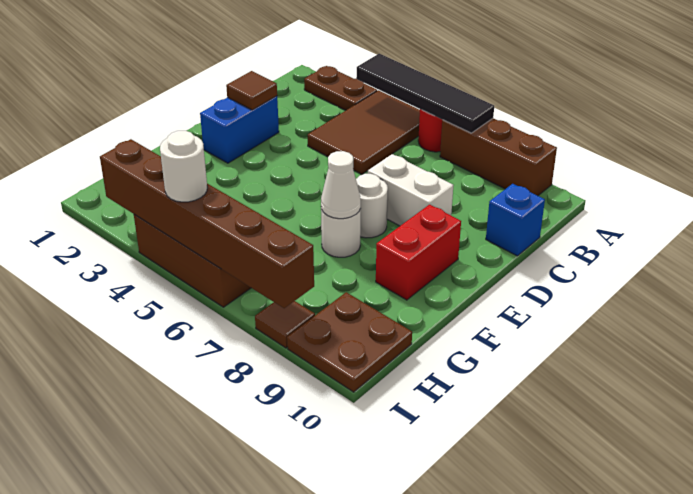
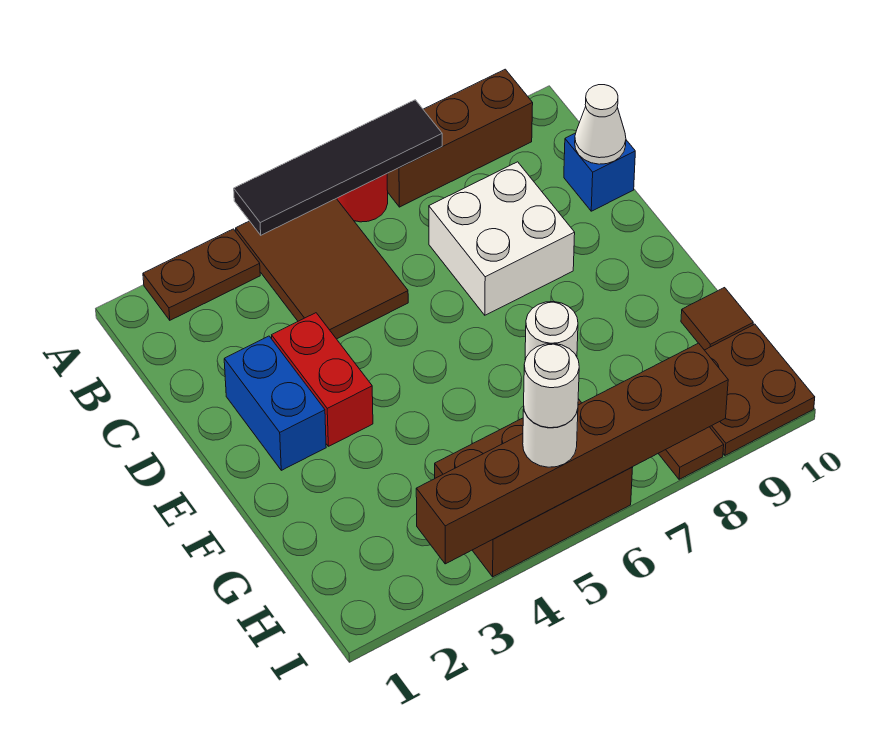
brown 1x1 tile [226,71,277,110] -> brown 1x1 tile moved to [681,288,753,350]
white 1x2 brick [368,154,454,226] -> white 2x2 brick [429,162,575,315]
white 1x1 round brick [356,174,388,238] -> white 1x1 round brick moved to [524,343,579,428]
red 1x2 brick [376,205,461,300] -> red 1x2 brick moved to [272,313,373,446]
white 1x1 cone [321,151,361,219] -> white 1x1 cone moved to [575,85,626,164]

